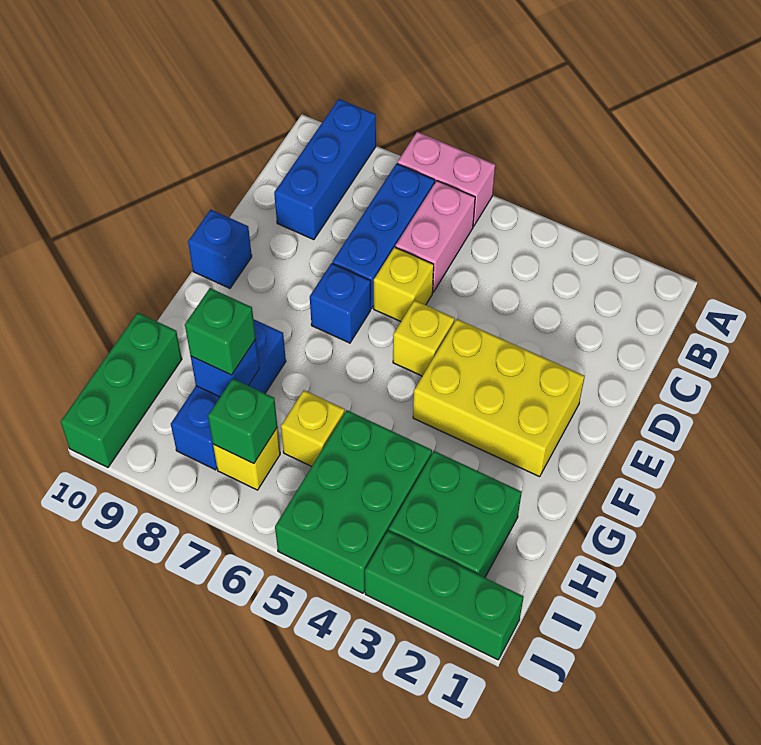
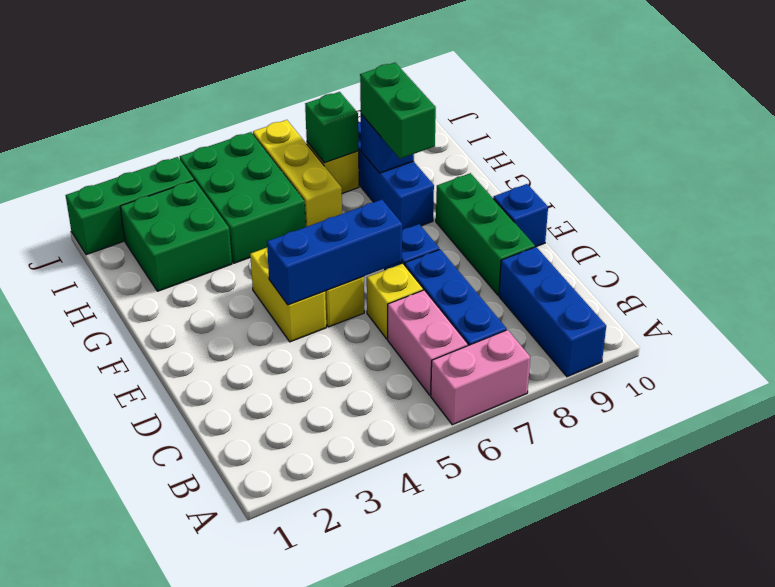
yellow 2x3 brick [413,319,585,477] -> yellow 1x2 brick [250,248,326,342]
none -> blue 1x3 brick [267,200,402,305]
yellow 1x1 brick [281,390,345,467] -> yellow 1x3 brick [253,120,342,227]
green 1x1 brick [185,288,256,375] -> green 1x2 brick [360,63,436,159]
green 1x3 brick [61,313,182,467] -> green 1x3 brick moved to [436,173,535,295]

